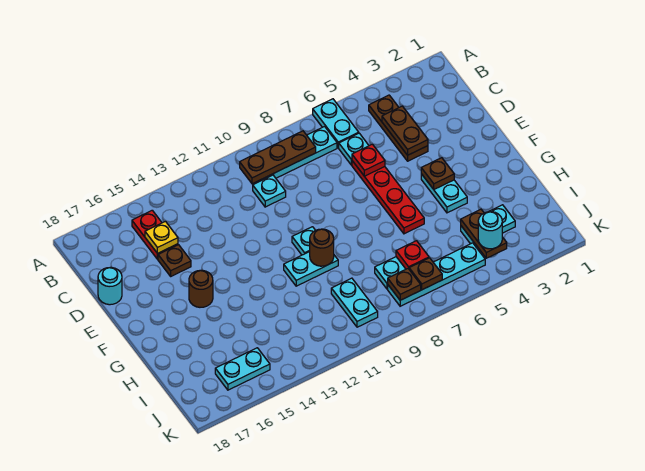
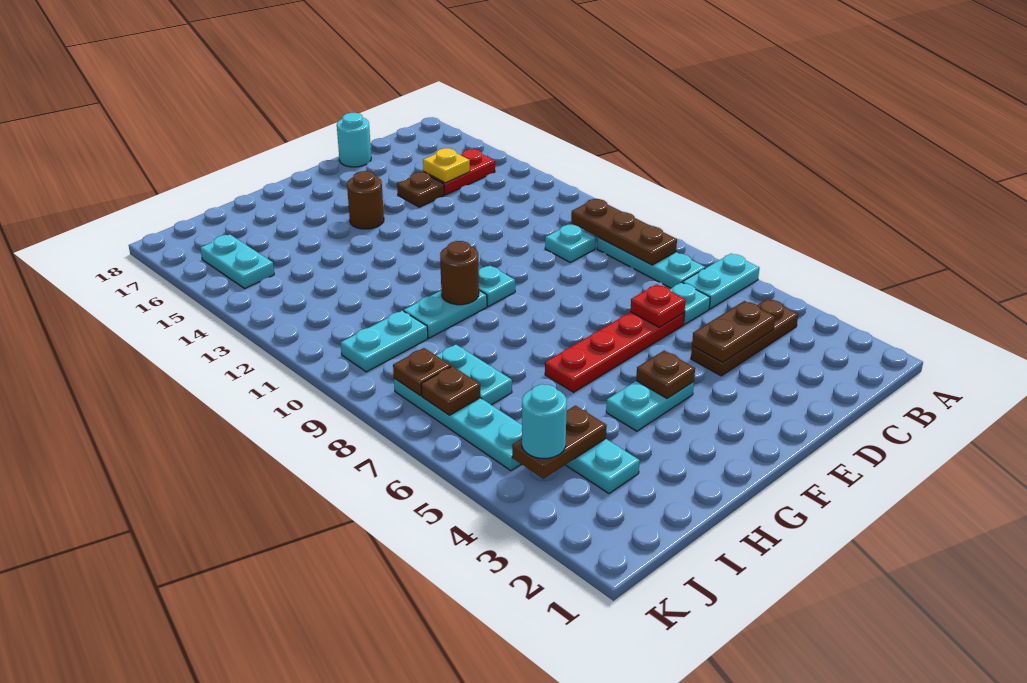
cyan 1x2 plate [284,252,338,286] -> cyan 1x2 plate turned to [404,290,487,338]
red 1x1 plate [396,241,429,269] -> none

